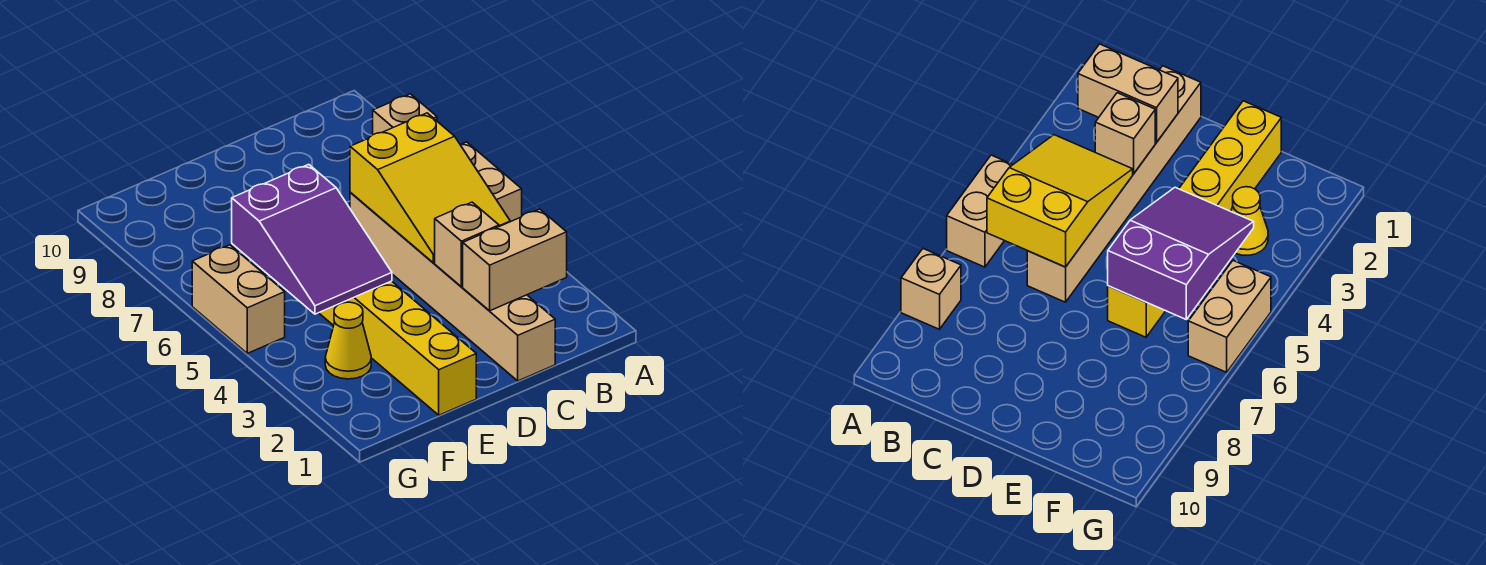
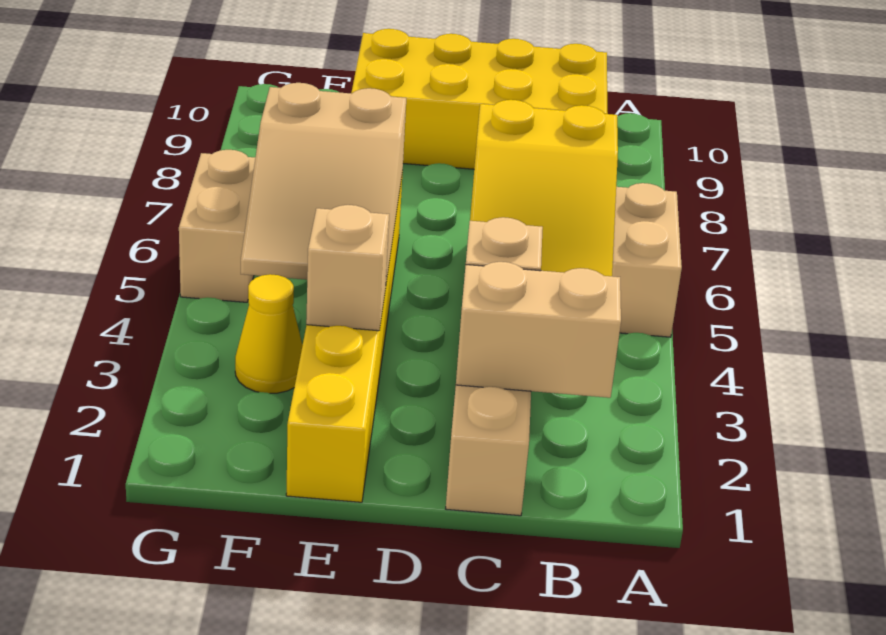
tan 1x1 brick [373,94,437,135] -> tan 1x1 brick moved to [306,205,389,331]
none -> yellow 2x4 brick [351,29,608,169]
purple 2x3 slope [232,164,392,314] -> tan 2x3 slope [241,83,406,282]

